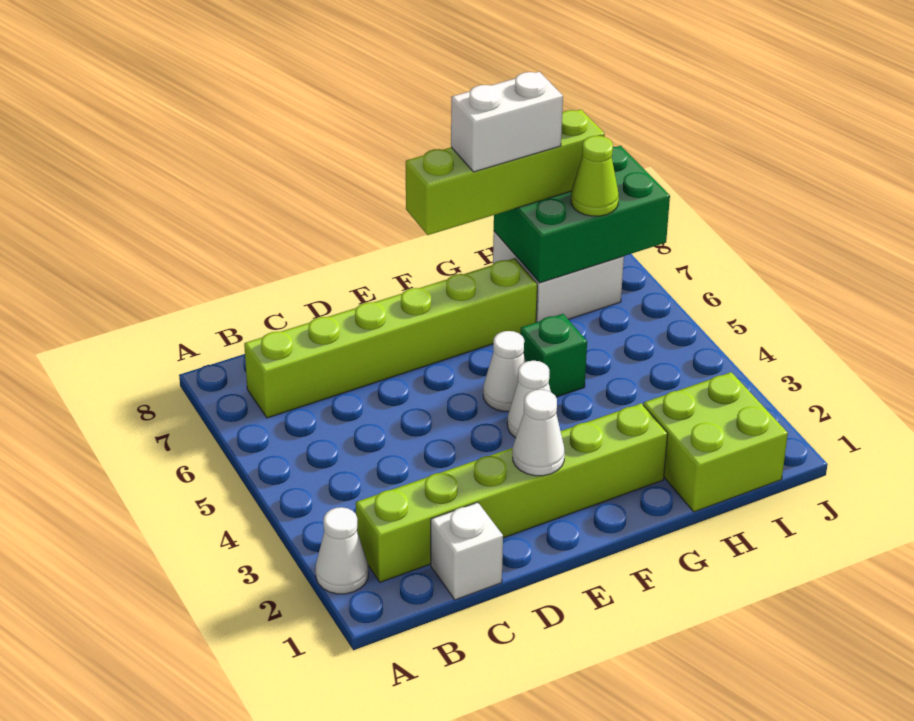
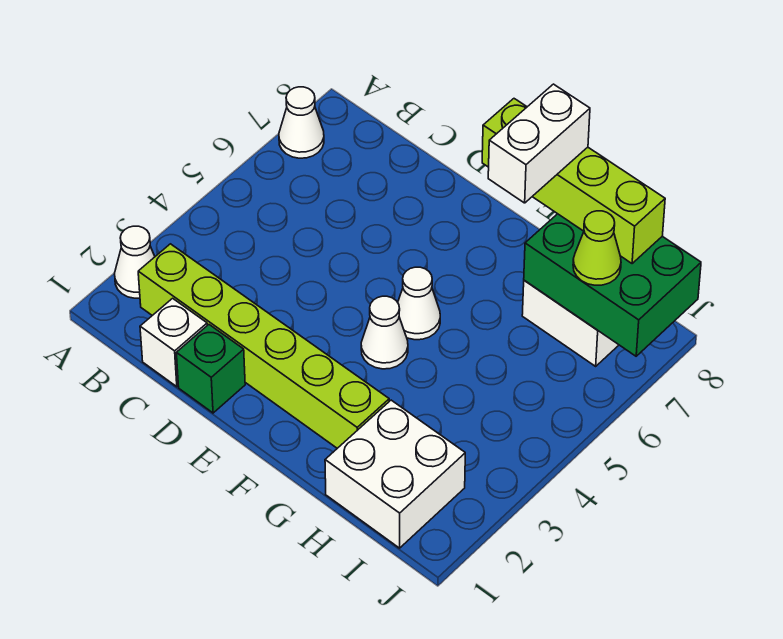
lime 1x6 brick [244,258,537,418] -> none
white 1x1 cone [513,390,565,476] -> white 1x1 cone moved to [279,87,324,158]
green 1x1 brick [520,314,587,397] -> green 1x1 brick moved to [176,325,245,413]
white 1x2 brick [451,72,563,172] -> white 1x2 brick turned to [488,84,590,203]
lime 2x2 brick [643,372,788,512] -> white 2x2 brick [325,400,465,548]

